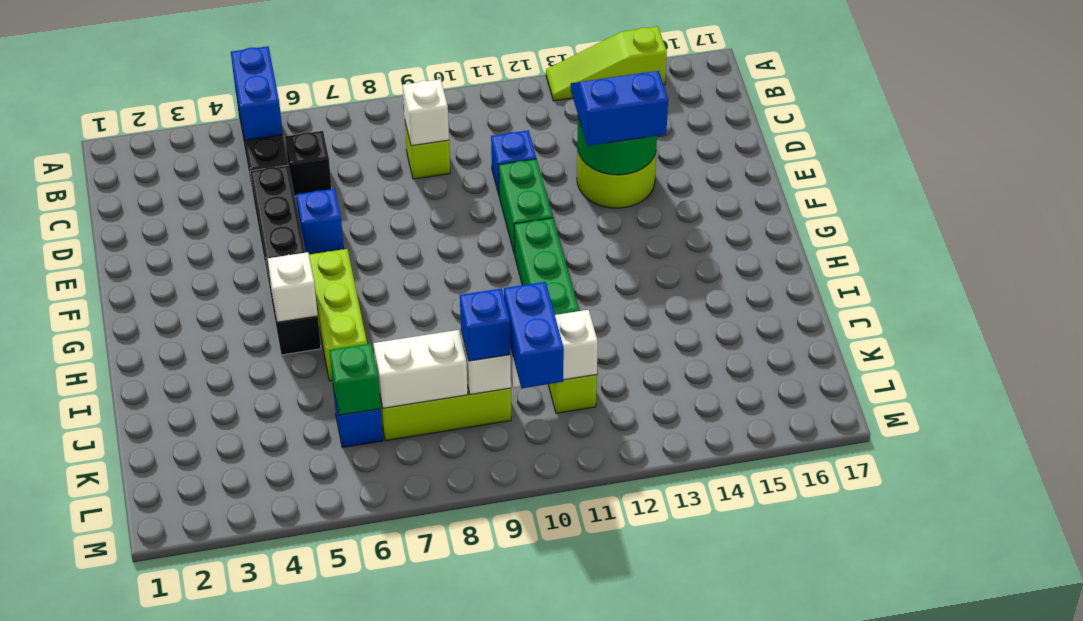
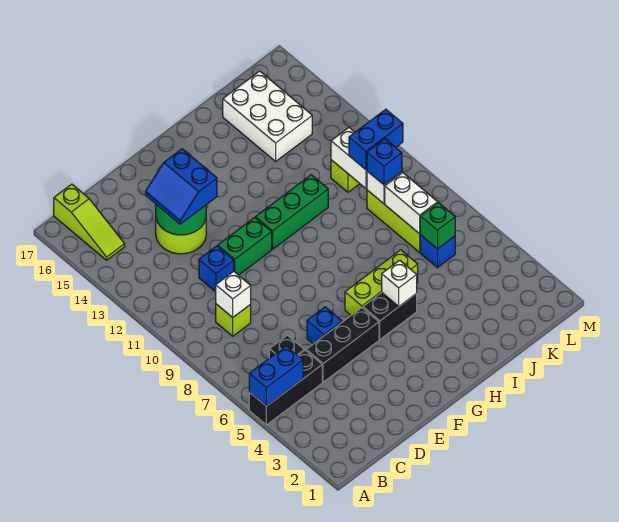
lime 1x3 slope [546,27,667,101] -> lime 1x3 slope moved to [54,184,125,260]
none -> white 2x3 brick [223,71,312,161]

